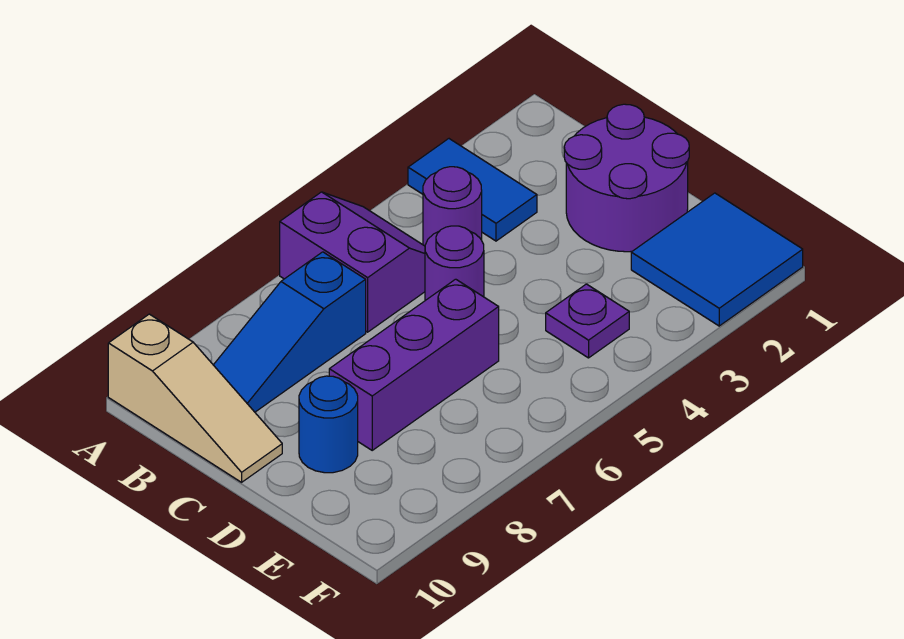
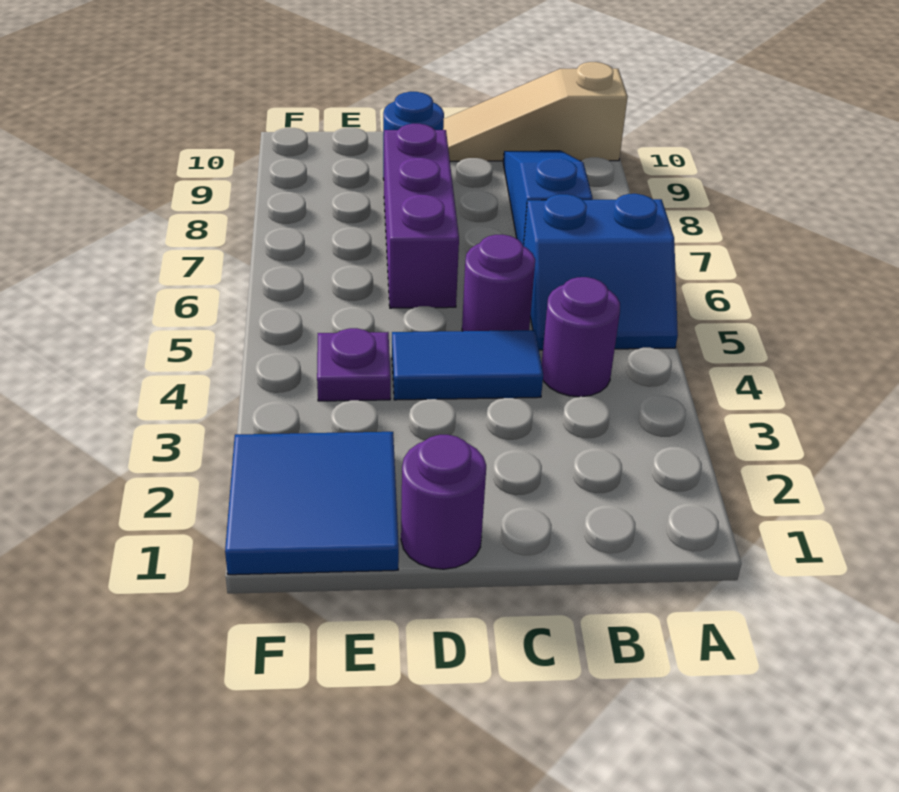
blue 1x2 tile [408,139,537,241] -> blue 1x2 tile moved to [392,330,543,400]
purple 2x2 slope [280,192,425,332] -> blue 2x2 slope [524,194,678,350]
purple 2x2 round brick [564,104,689,252] -> purple 1x1 round brick [401,435,486,569]

